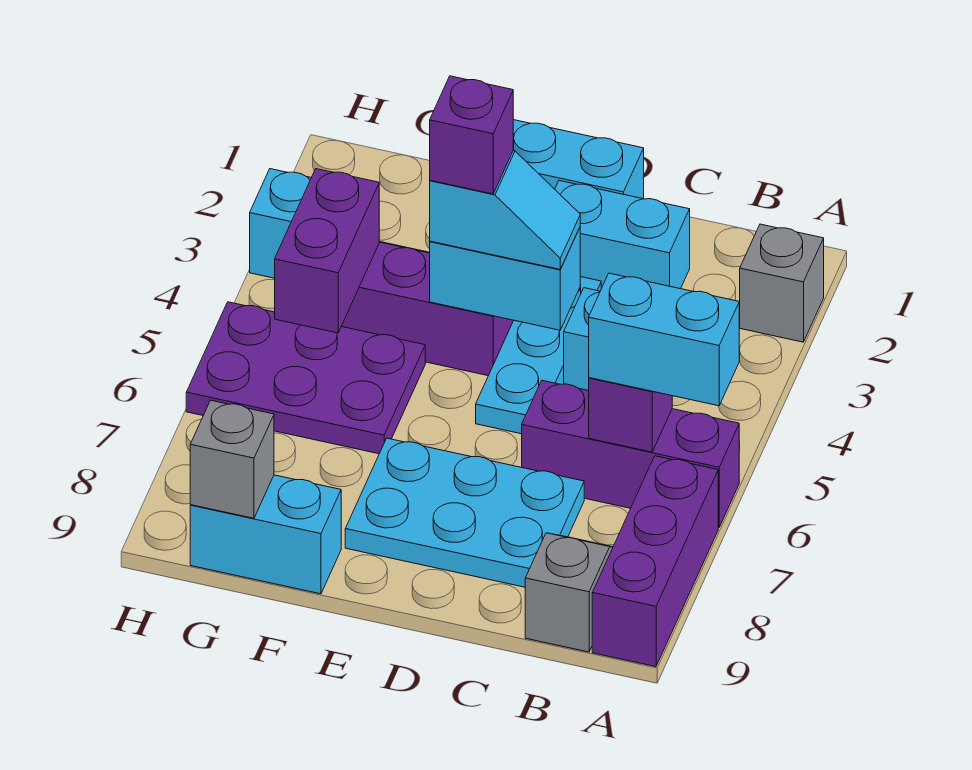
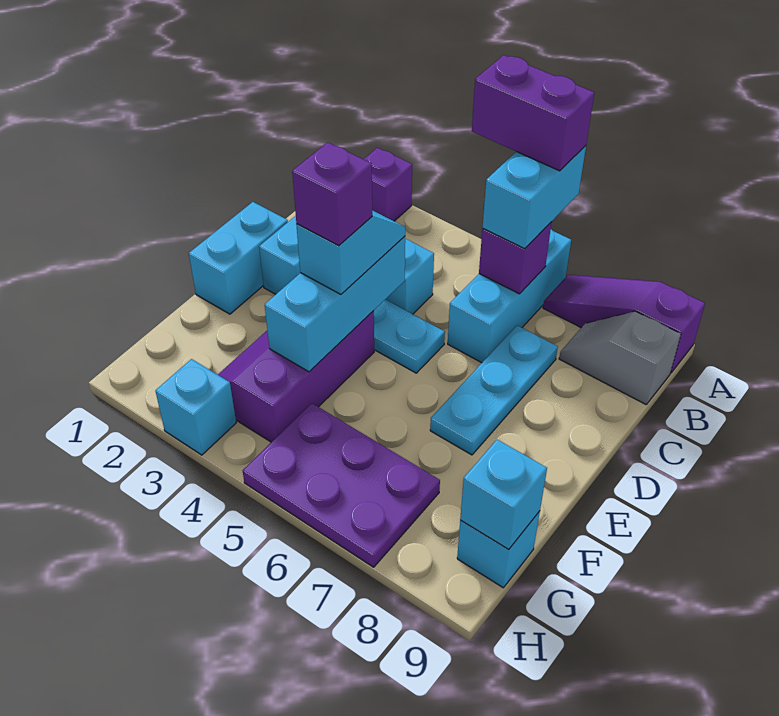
grey 1x1 brick [740,224,824,342] -> purple 1x1 brick [364,148,412,221]
purple 1x3 brick [522,381,739,528] -> cyan 1x3 brick [448,229,571,363]
purple 1x3 brick [592,456,718,667] -> purple 1x3 slope [543,275,705,373]
cyan 2x3 plate [345,438,584,587] -> cyan 1x3 plate [430,325,558,455]
cyan 1x2 brick [430,228,580,330] -> cyan 1x3 brick [265,236,405,372]
purple 2x3 plate [186,302,425,454] -> purple 2x3 plate turned to [243,403,440,567]
cyan 1x2 brick [190,475,341,594] -> cyan 1x1 brick [457,511,540,588]
purple 1x2 brick [275,169,379,333] -> purple 1x2 brick moved to [472,55,594,171]
grey 1x1 brick [190,400,274,518] -> cyan 1x1 brick [460,440,547,549]

